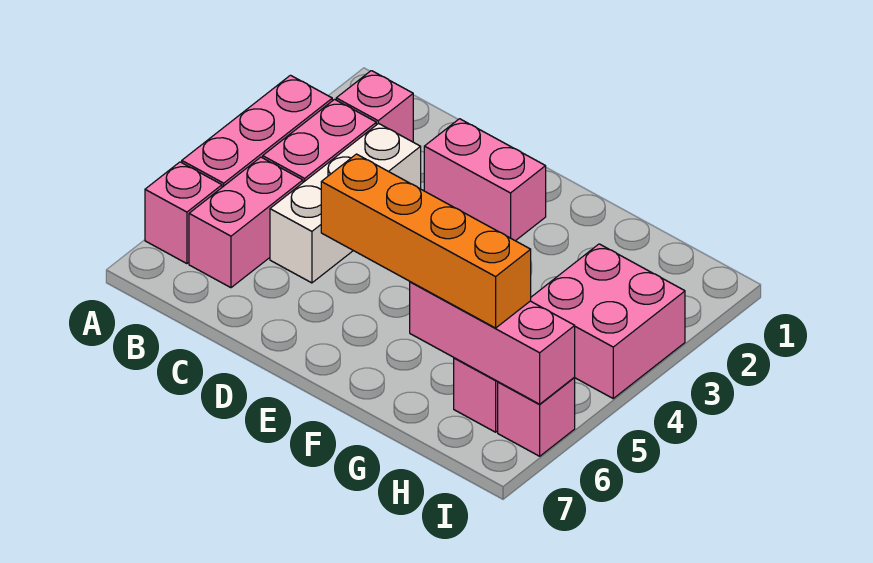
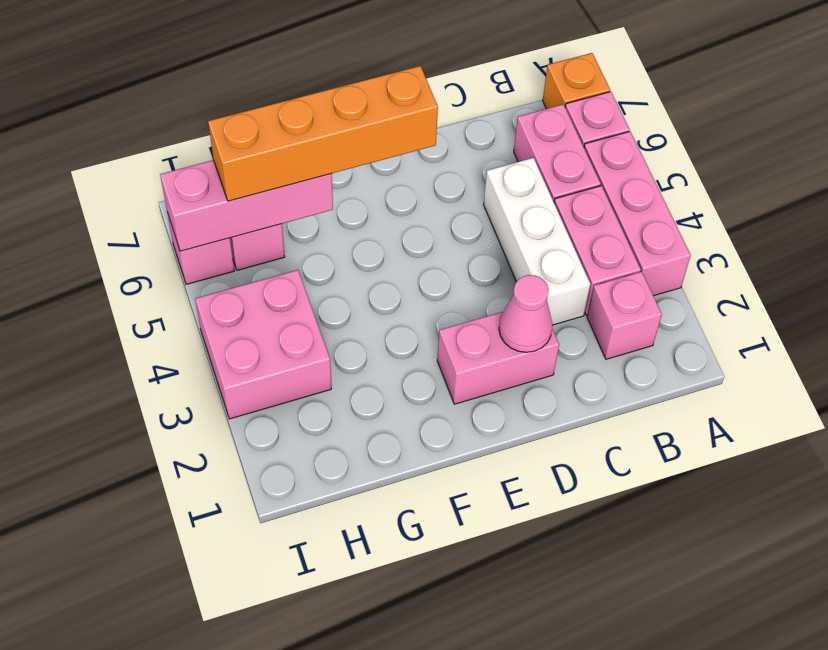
none -> orange 1x1 brick [543,53,610,109]
none -> pink 1x1 cone [499,275,553,352]

